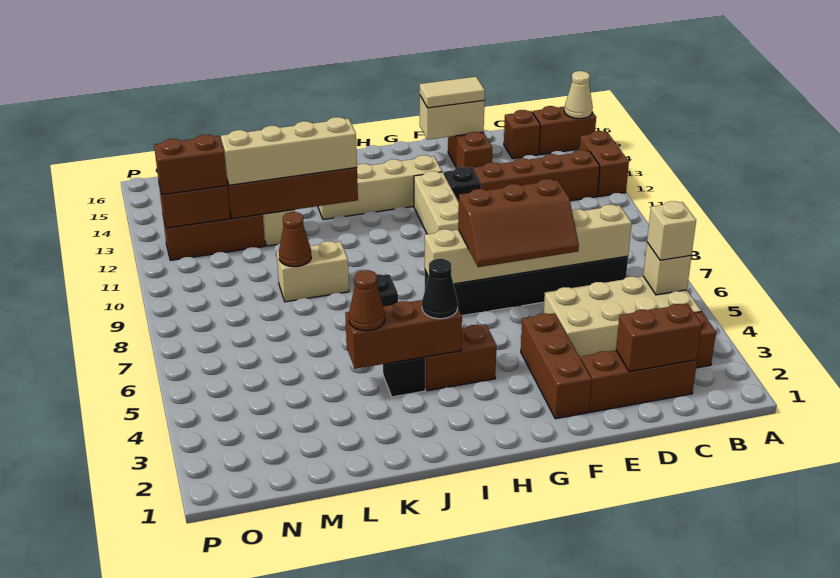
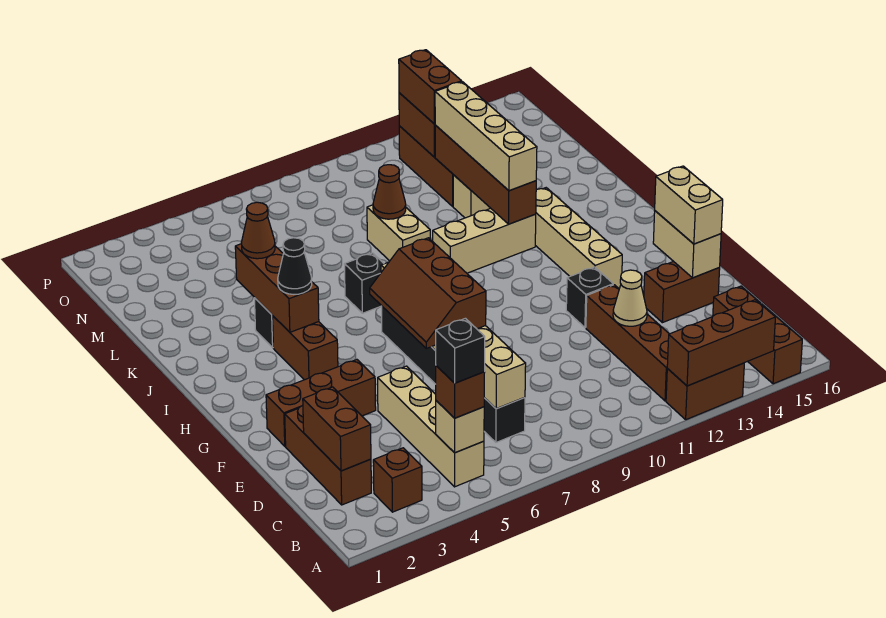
none -> brown 1x3 brick [667,300,775,386]
tan 1x1 cone [564,71,593,119] -> tan 1x1 cone moved to [613,270,647,326]
tan 2x4 brick [543,276,701,359] -> tan 1x4 brick [378,366,484,487]
tan 1x1 brick [647,201,696,260] -> brown 1x1 brick [436,366,485,418]
none -> black 1x1 brick [436,318,485,383]
tan 1x2 tile [420,77,485,108] -> tan 1x2 brick [655,166,723,244]
tan 1x3 brick [414,171,459,234] -> tan 1x3 brick moved to [433,208,536,273]

